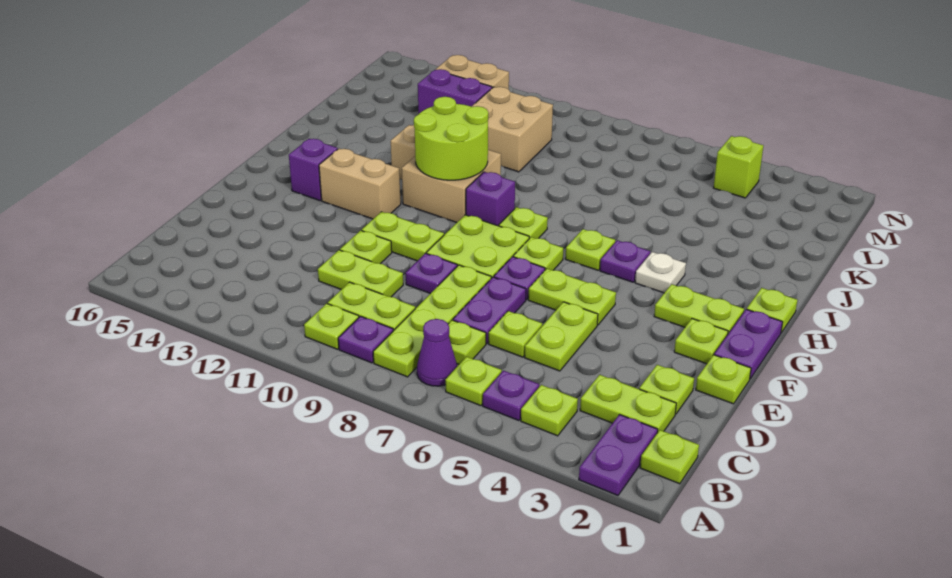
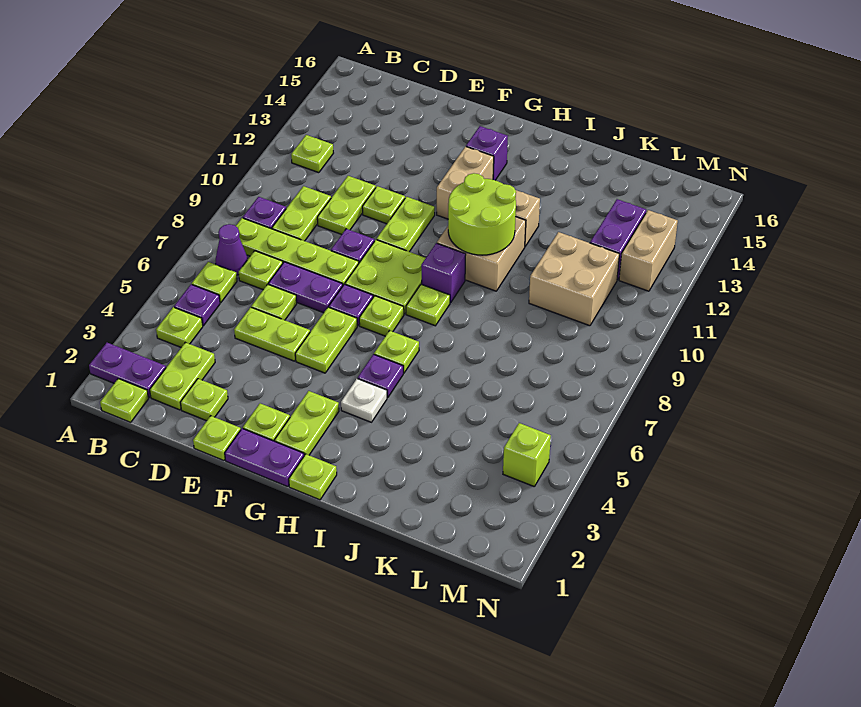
lime 1x1 plate [304,304,359,349] -> lime 1x1 plate moved to [291,135,333,173]

